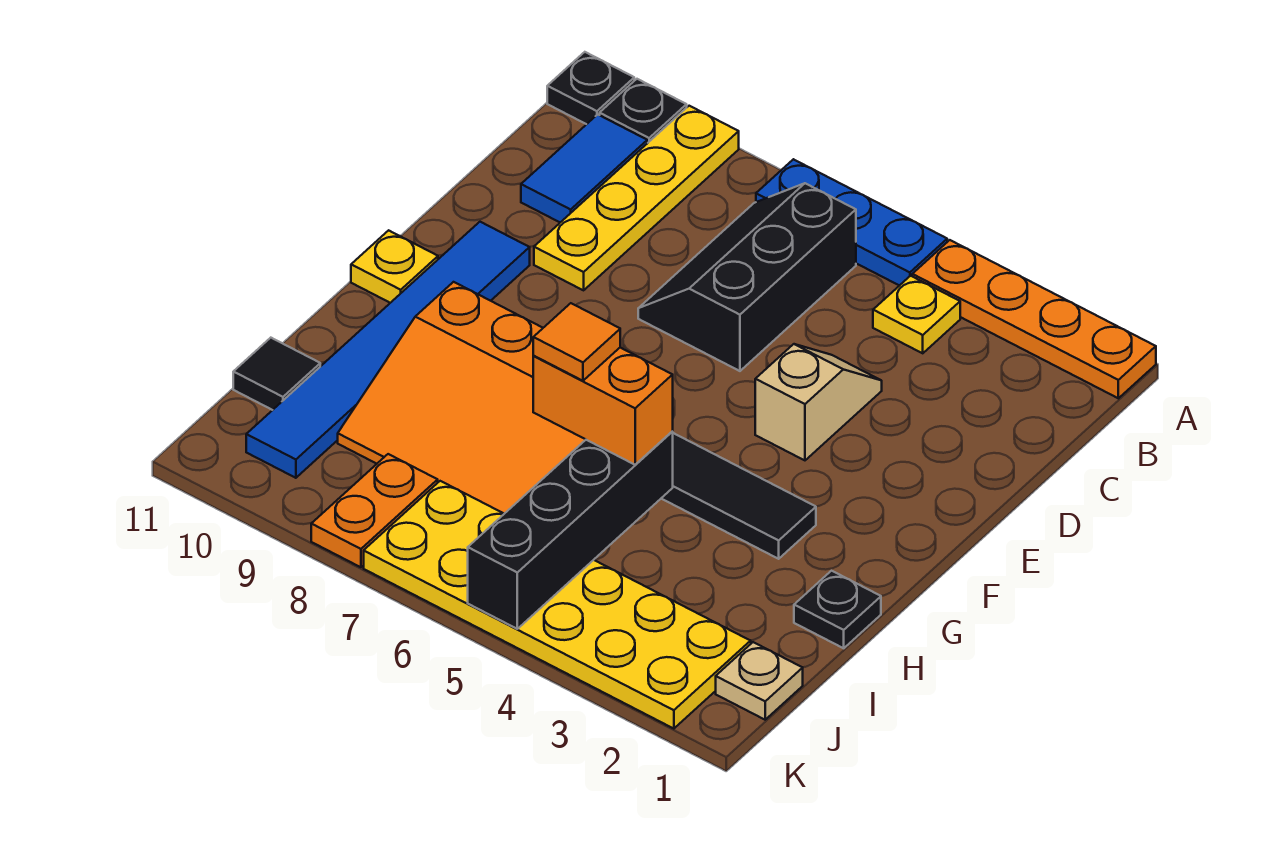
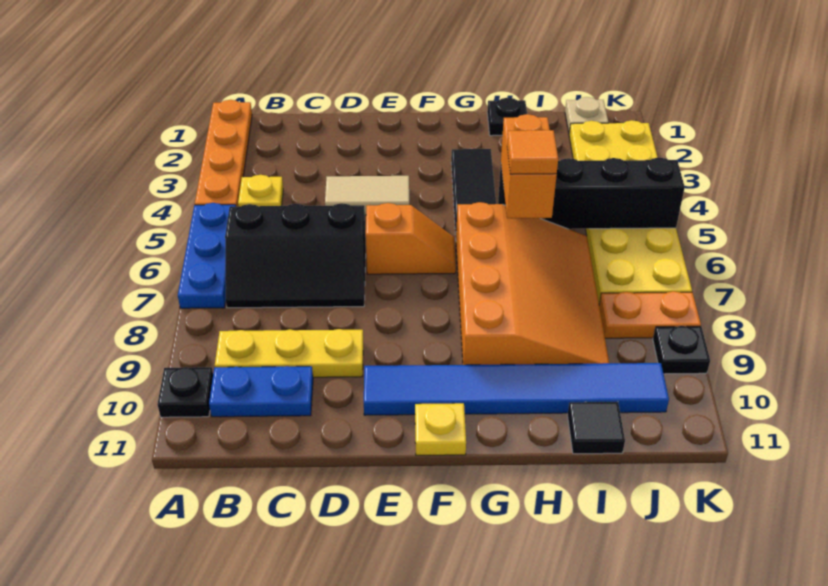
yellow 1x4 plate [534,106,739,290] -> yellow 1x3 plate [215,329,363,377]
black 1x1 plate [547,52,634,124] -> black 1x1 plate moved to [653,326,710,374]
blue 1x2 tile [521,114,647,222] -> blue 1x2 plate [209,366,313,417]
tan 1x2 slope [755,344,882,460] -> tan 1x2 tile [325,176,409,215]
none -> orange 1x2 slope [366,203,456,274]

